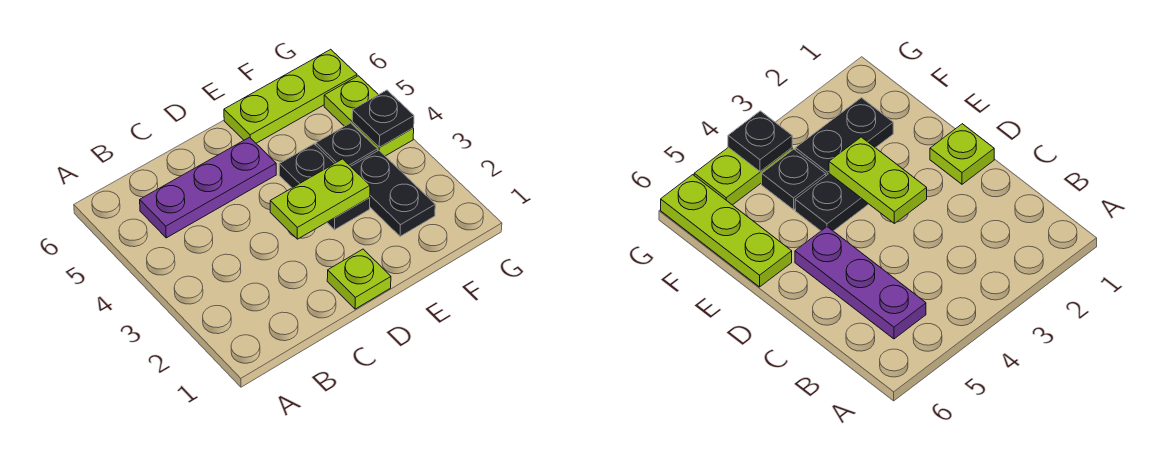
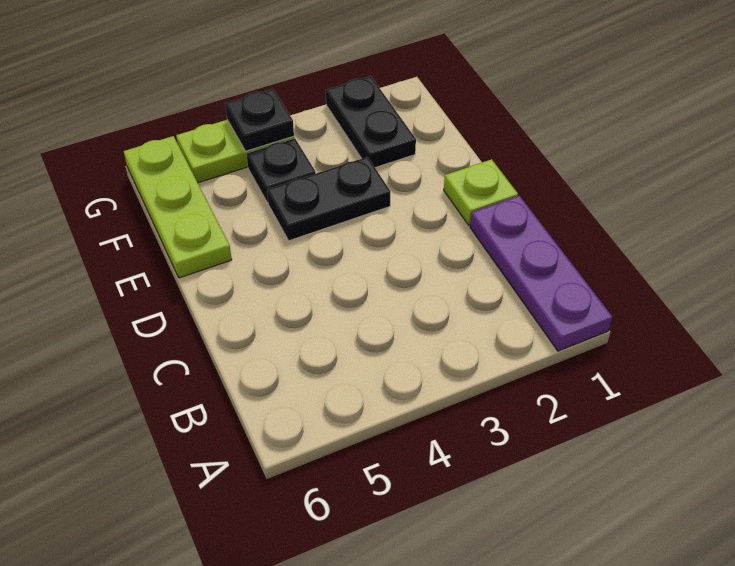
purple 1x3 plate [140,137,276,238] -> purple 1x3 plate moved to [470,196,612,351]
lime 1x2 plate [270,159,370,239] -> none
black 1x2 plate [351,150,435,236] -> black 1x2 plate turned to [326,76,416,168]

